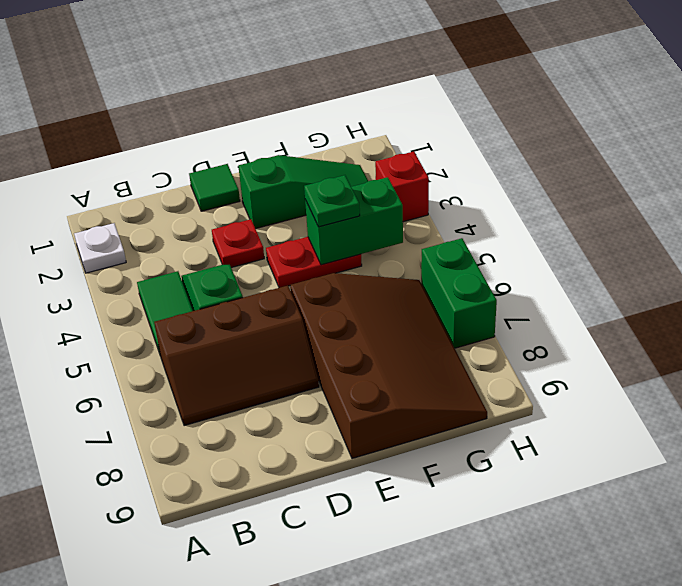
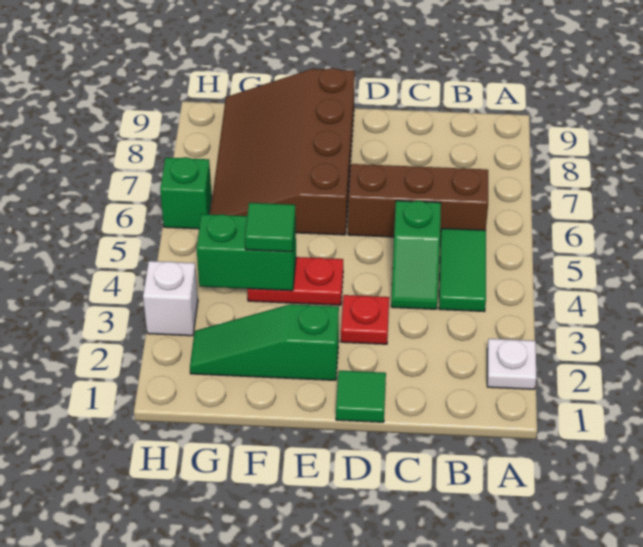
green 1x1 plate [304,175,360,227] -> green 1x1 tile [245,203,296,252]
red 1x1 brick [375,152,429,222] -> white 1x1 brick [143,261,198,336]
green 1x2 brick [421,238,497,348] -> green 1x1 brick [160,157,212,229]

